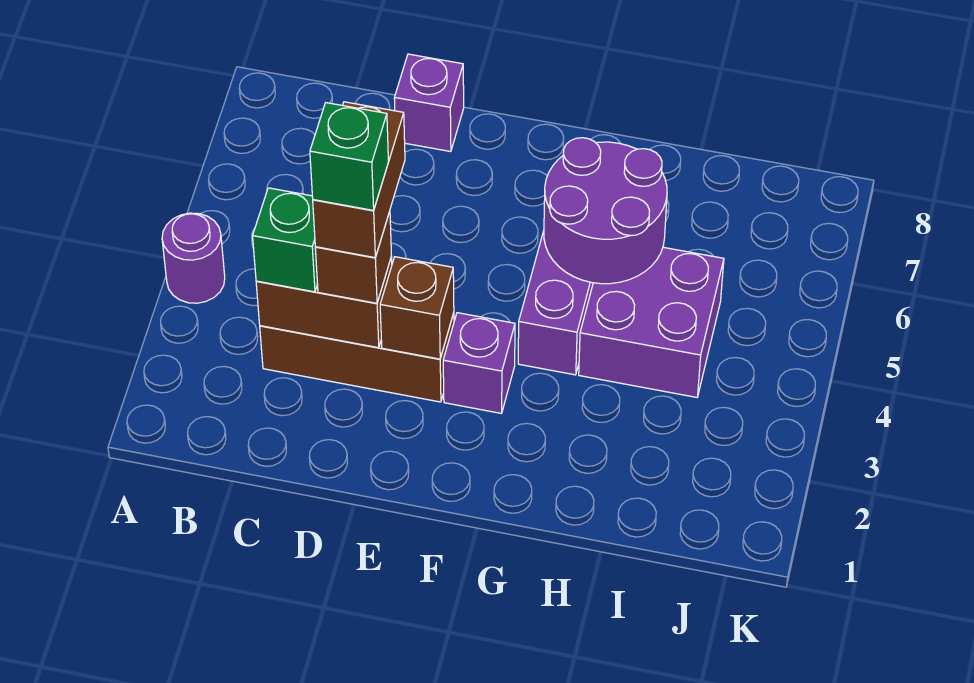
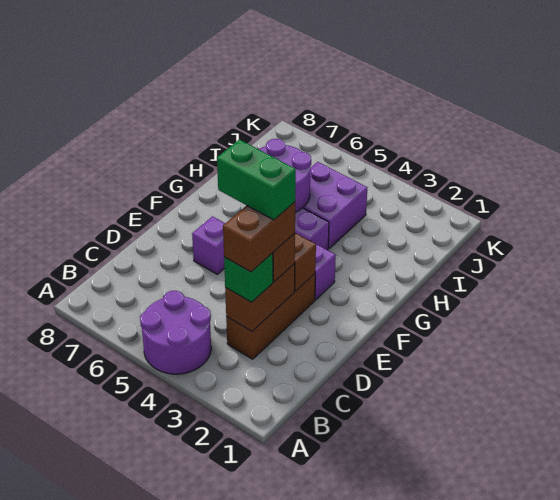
purple 1x1 round brick [162,213,225,303] -> purple 2x2 round brick [140,291,211,374]
brown 1x2 brick [313,102,405,258] -> brown 1x2 brick turned to [223,202,295,272]
green 1x1 brick [310,103,388,210] -> green 1x2 brick [217,140,296,220]
purple 1x1 brick [394,54,464,152] -> purple 1x1 brick moved to [192,216,225,274]

